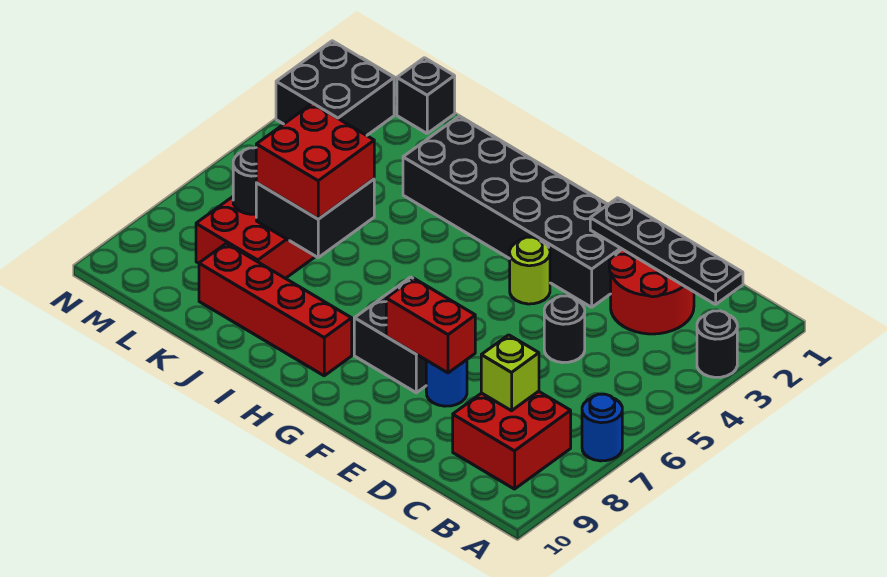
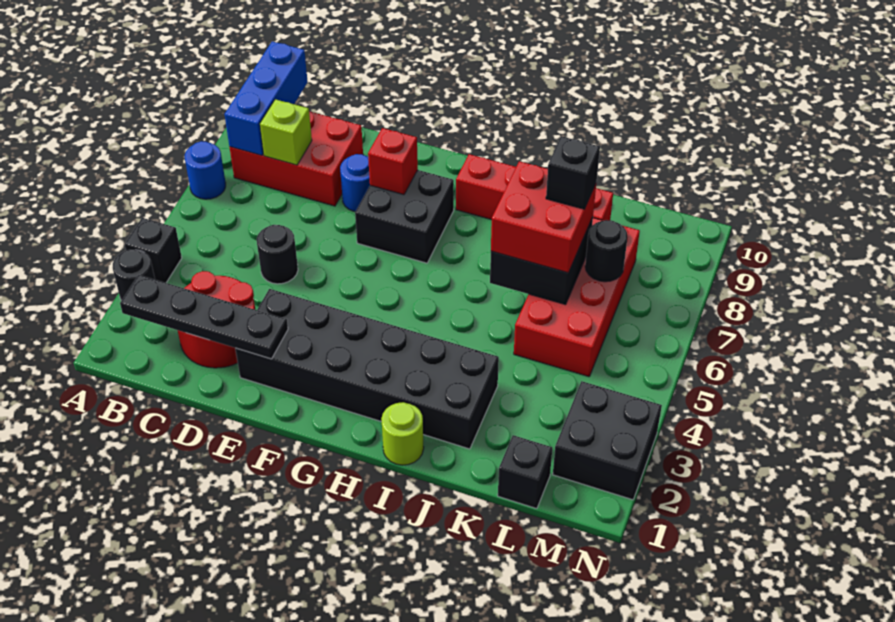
none -> black 1x1 brick [125,218,182,283]
red 2x2 brick [453,391,571,489] -> red 2x3 brick [230,111,363,206]
none -> blue 1x3 brick [224,41,308,155]
red 1x2 brick [386,278,475,373] -> red 1x1 brick [368,128,418,195]
lime 1x1 round brick [510,237,550,304] -> lime 1x1 round brick moved to [381,402,424,465]
none -> black 1x1 brick [546,136,600,209]

